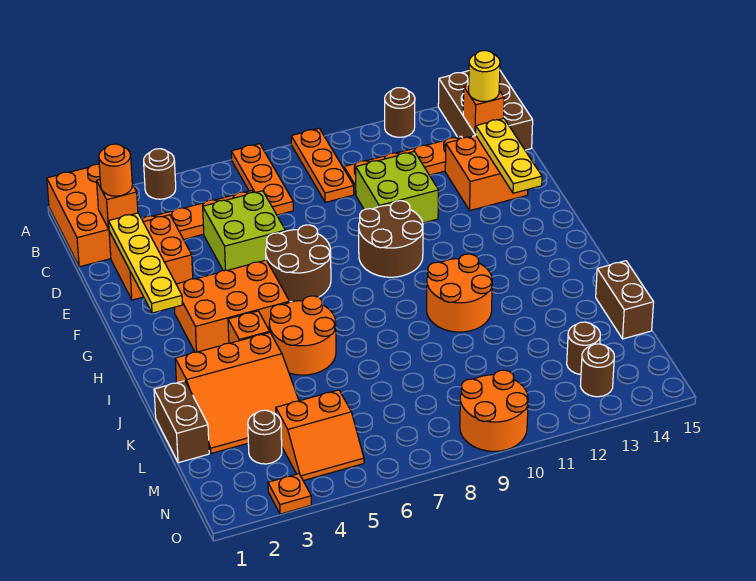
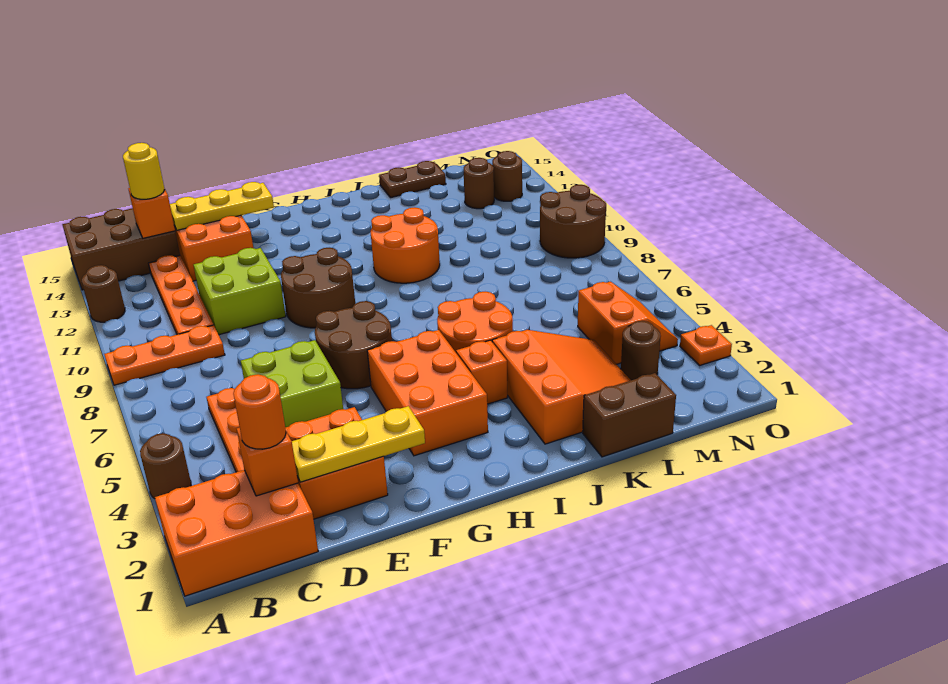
orange 1x3 plate [231,144,293,215] -> none
yellow 1x4 plate [108,213,183,313] -> yellow 1x3 plate [292,406,425,482]
brown 1x2 brick [596,261,654,339] -> brown 1x2 plate [379,161,446,198]
orange 2x2 round brick [460,370,528,451] -> brown 2x2 round brick [540,185,606,258]

